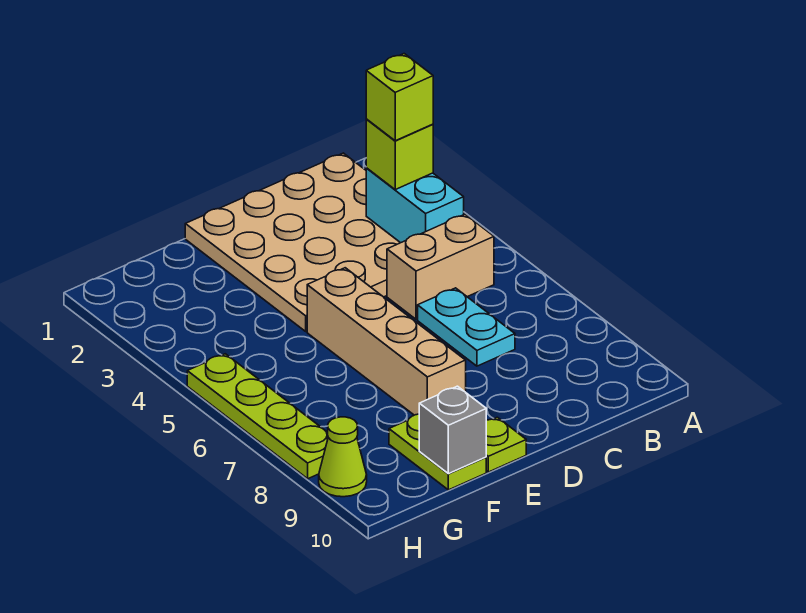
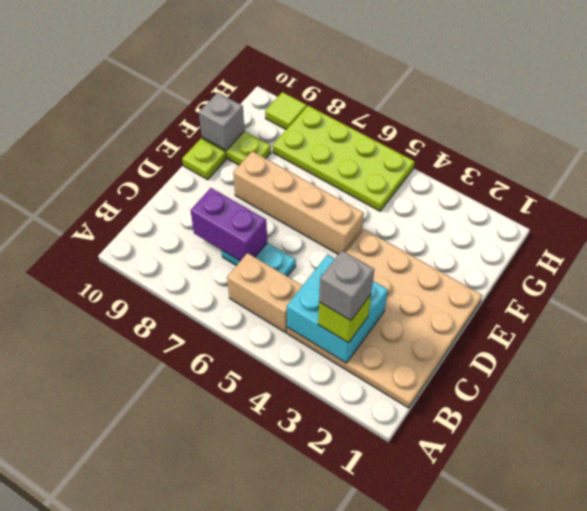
cyan 1x2 brick [366,168,464,243] -> cyan 2x2 brick [287,255,388,363]
lime 1x1 brick [366,54,433,141] -> grey 1x1 brick [319,251,374,321]
tan 1x2 brick [387,214,494,319] -> tan 1x2 brick turned to [227,253,303,333]
none -> purple 1x2 brick [191,188,267,261]
lime 1x4 plate [187,354,328,479] -> lime 2x4 plate [273,106,415,211]
lime 1x1 cone [319,417,367,497] -> lime 1x1 tile [265,92,307,130]

